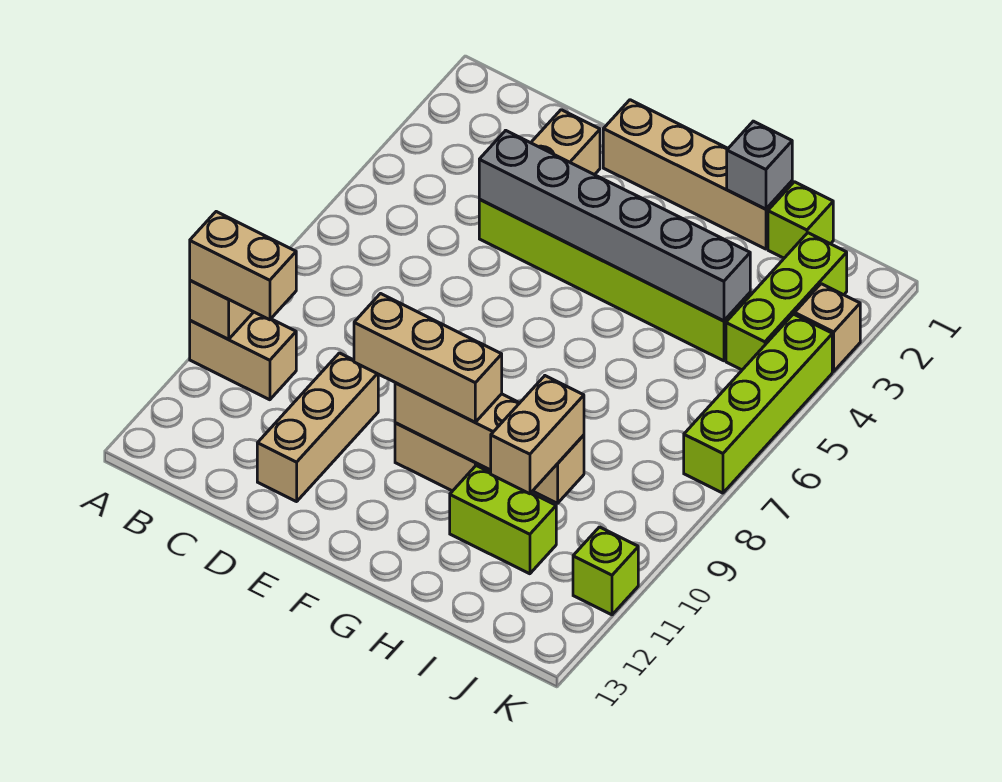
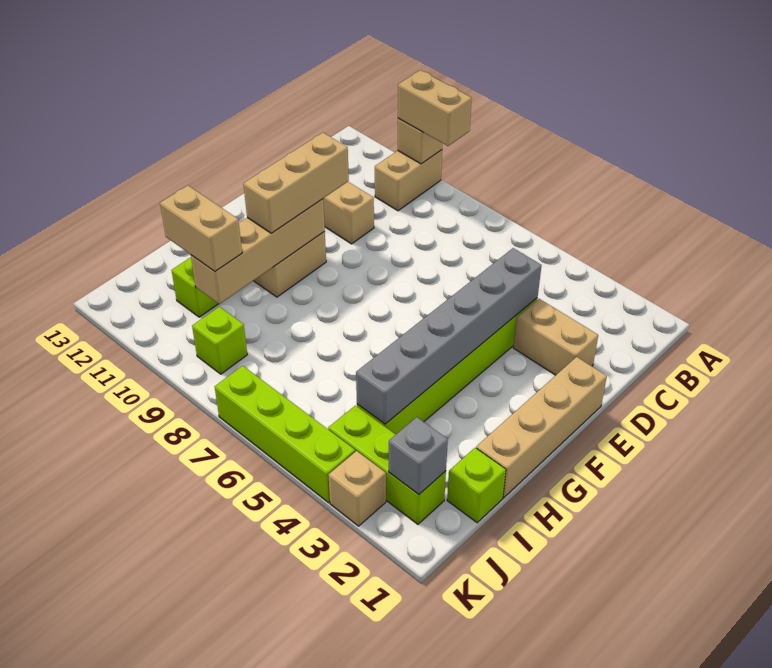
tan 1x2 brick [190,212,296,320] -> tan 1x2 brick turned to [398,70,472,146]
grey 1x1 brick [727,121,792,209] -> grey 1x1 brick moved to [389,417,448,495]
lime 1x1 brick [573,527,638,615] -> lime 1x1 brick moved to [192,307,247,374]

